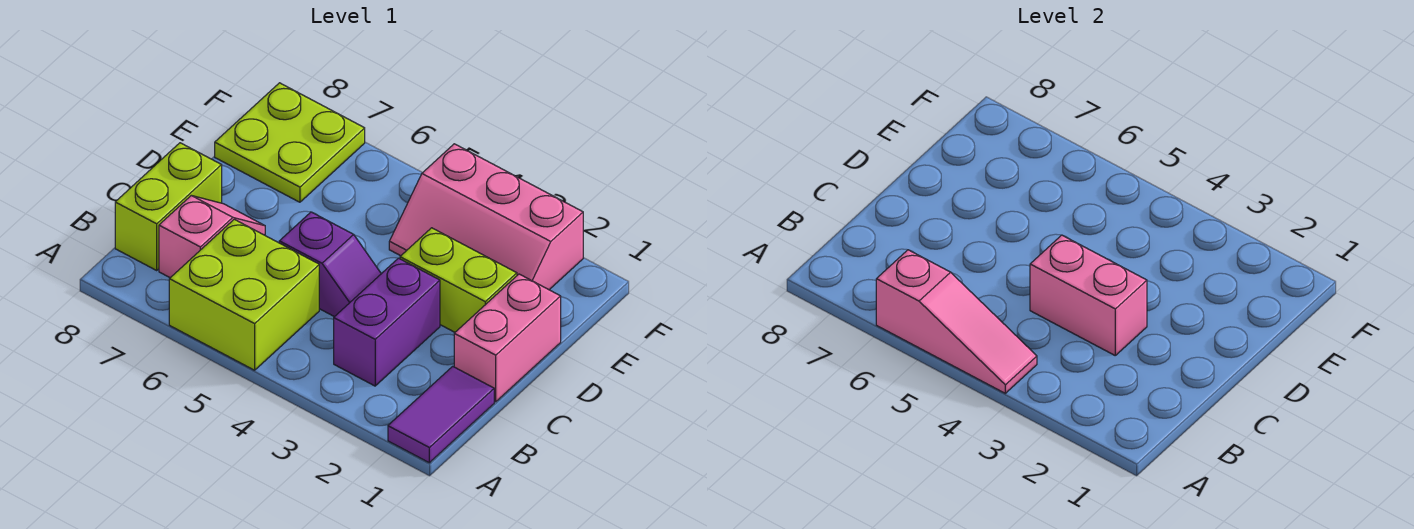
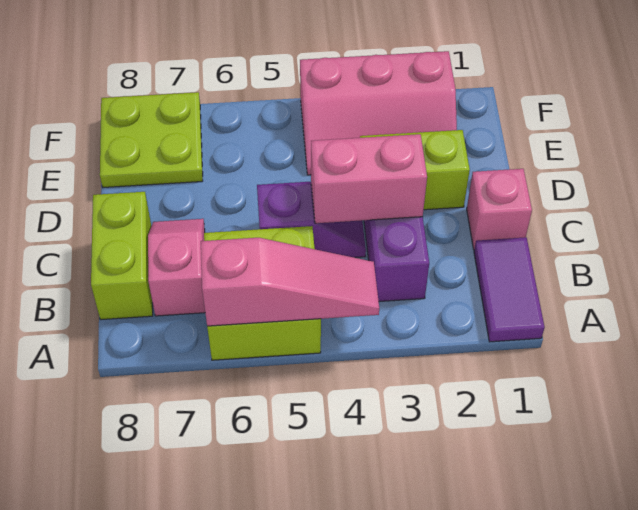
pink 1x2 brick [454,274,561,402] -> pink 1x1 brick [467,169,532,249]

